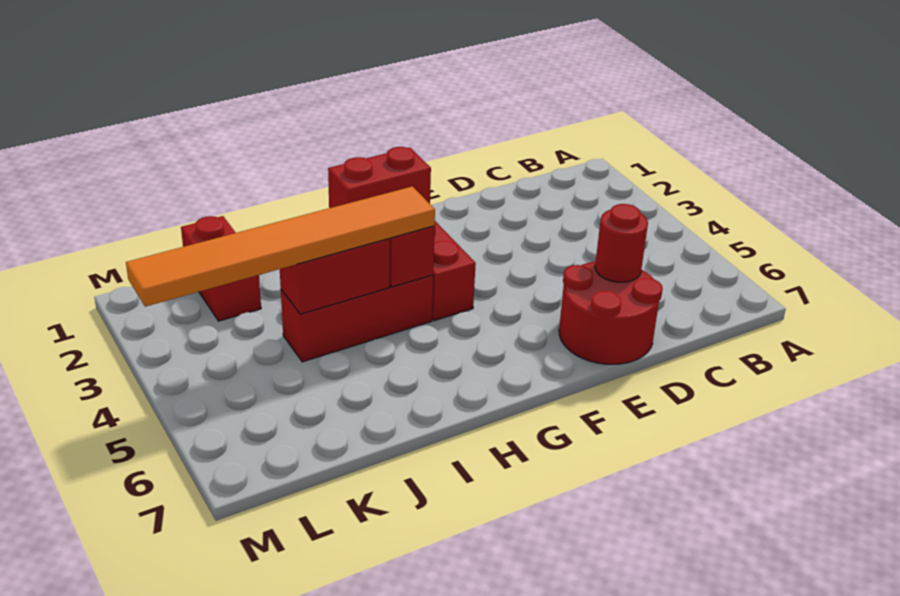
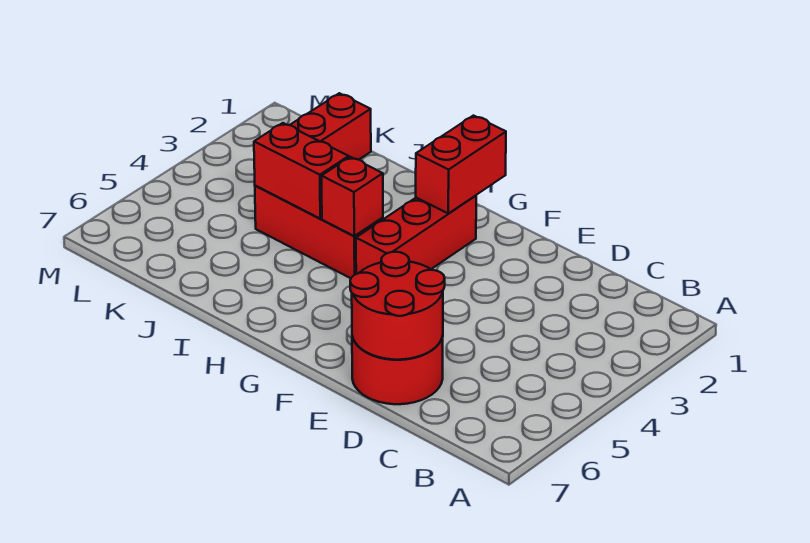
red 1x1 round brick [595,204,648,282] -> red 2x2 round brick [350,252,445,360]
red 1x2 brick [328,147,431,208] -> red 1x2 brick turned to [416,116,506,213]
orange 1x6 tile [126,186,435,307] -> none

